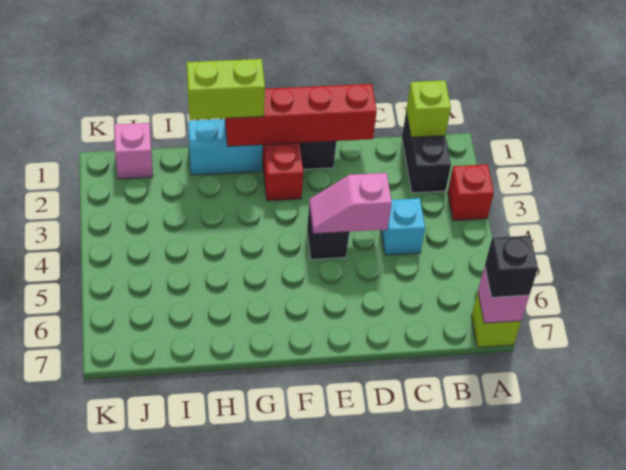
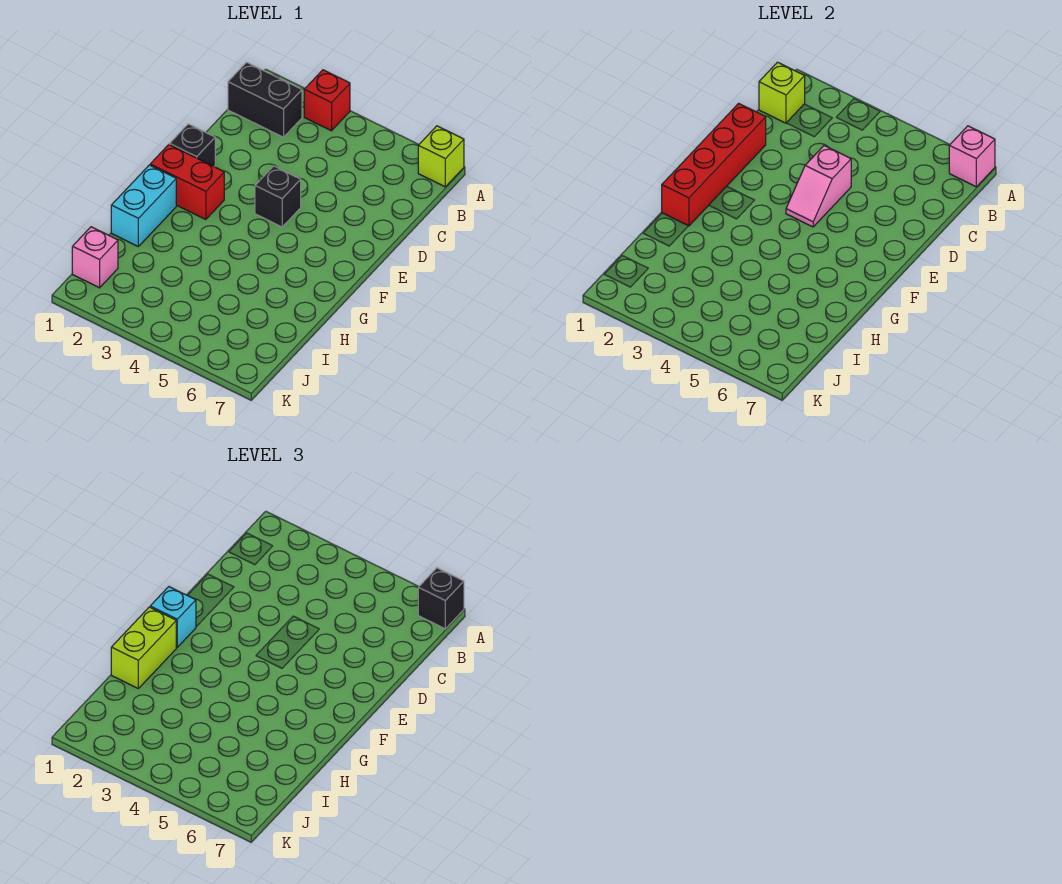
cyan 1x1 brick [381,198,425,255] -> cyan 1x1 brick moved to [150,587,196,647]

